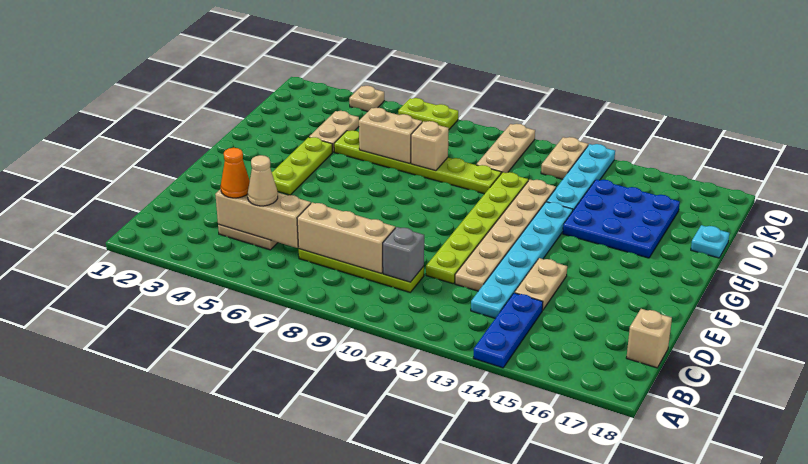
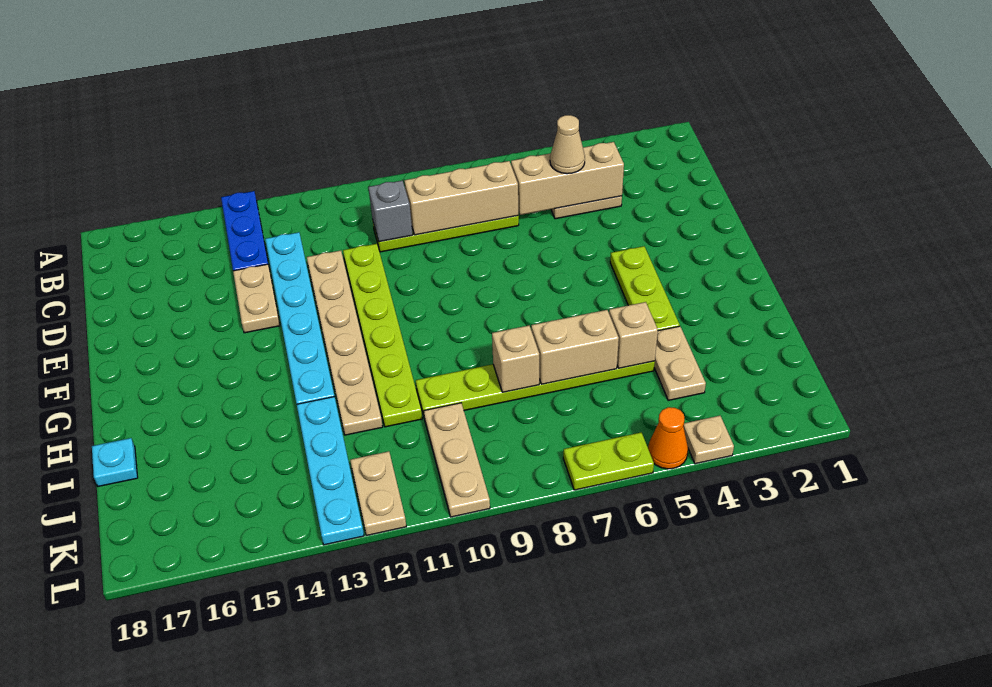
orange 1x1 cone [221,148,250,198] -> orange 1x1 cone moved to [648,407,688,469]
tan 1x1 brick [626,309,672,368] -> tan 1x1 brick moved to [609,302,658,368]
blue 3x3 plate [563,179,680,258] -> none

